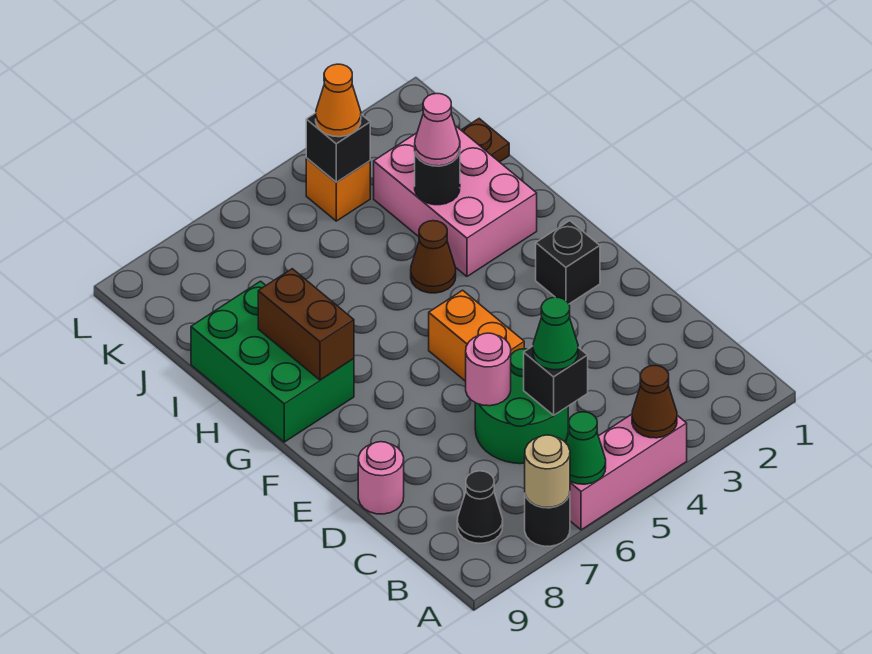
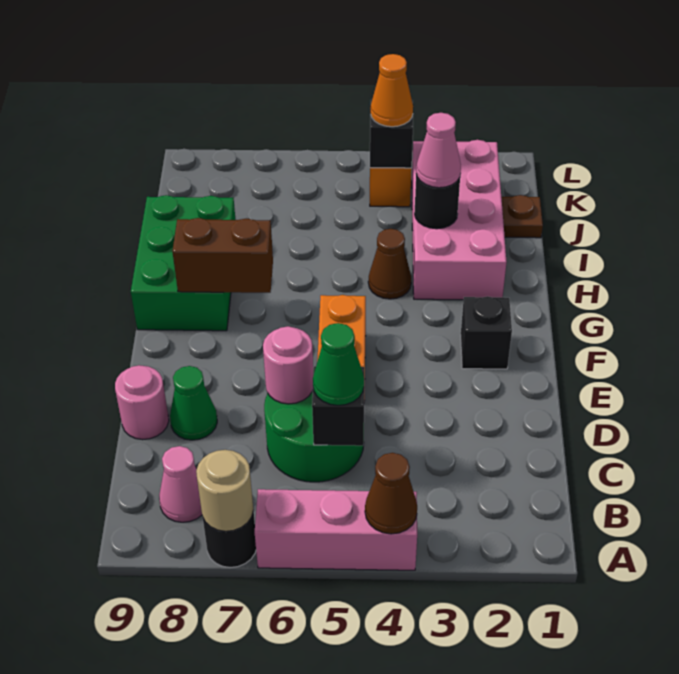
green 1x1 cone [566,412,606,484] -> green 1x1 cone moved to [170,366,217,440]
black 1x1 cone [457,471,503,543] -> pink 1x1 cone [159,446,202,522]
brown 1x2 brick [258,269,354,380] -> brown 1x2 brick turned to [172,218,273,293]
pink 2x3 brick [374,126,537,276] -> pink 2x4 brick [412,140,507,300]

